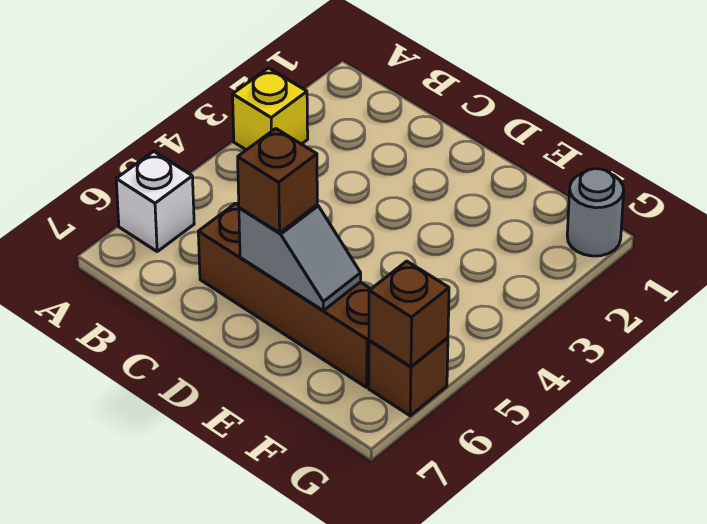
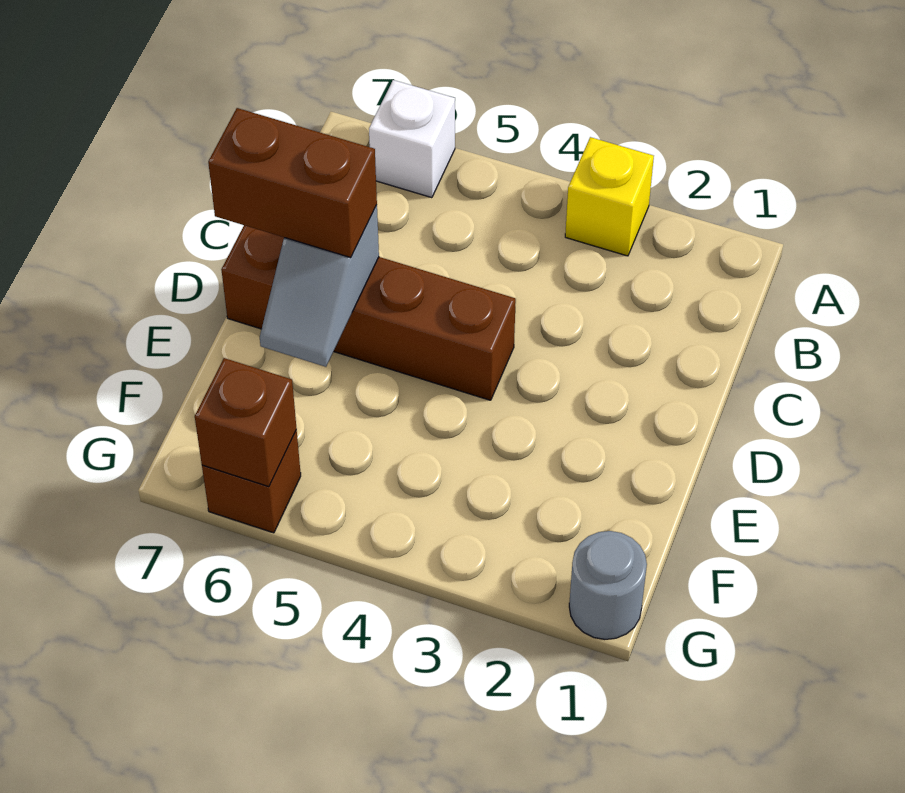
brown 1x4 brick [198,203,370,387] -> brown 1x4 brick turned to [221,225,516,400]
brown 1x1 brick [238,129,317,233] -> brown 1x2 brick [208,108,377,258]

